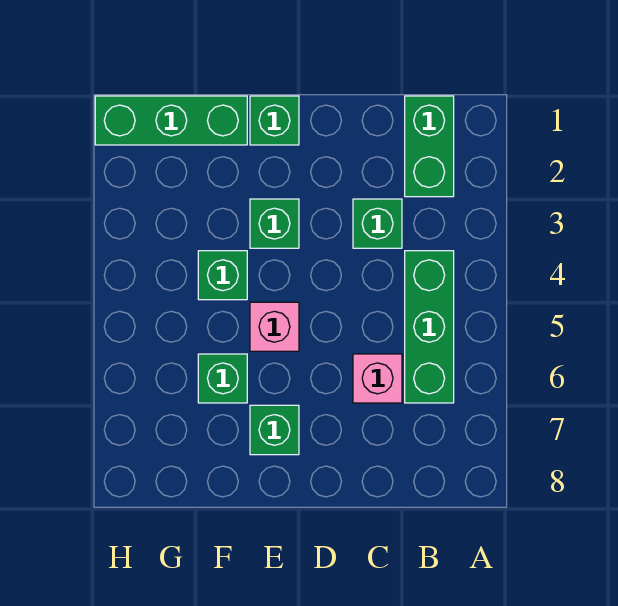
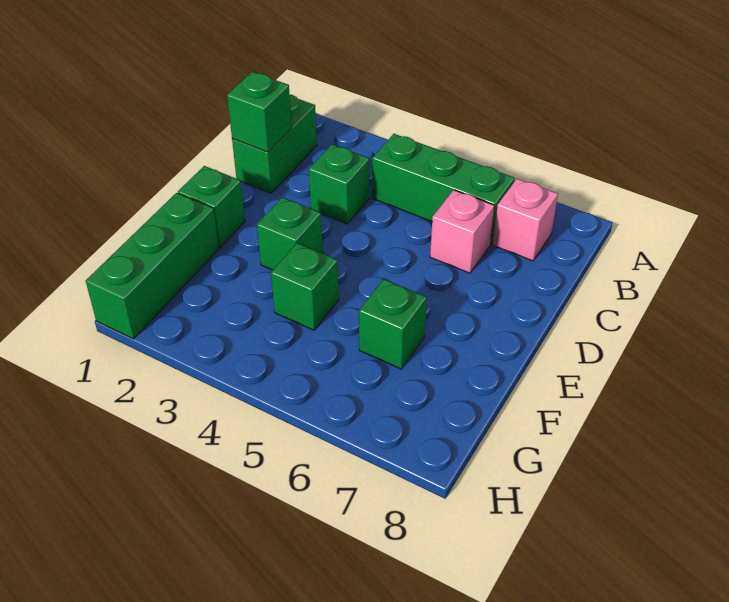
green 1x2 brick [405,96,454,197] -> green 1x2 brick turned to [232,95,317,193]
pink 1x1 brick [250,302,299,351] -> pink 1x1 brick moved to [493,179,558,261]
green 1x1 brick [250,405,299,455] -> green 1x1 brick moved to [227,72,292,152]

